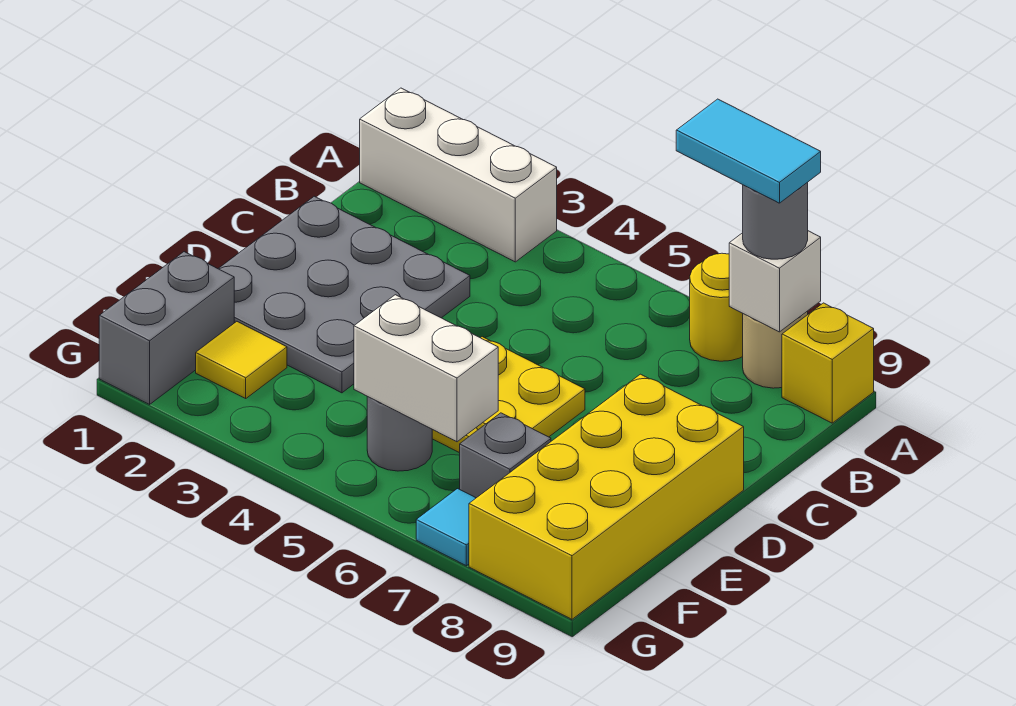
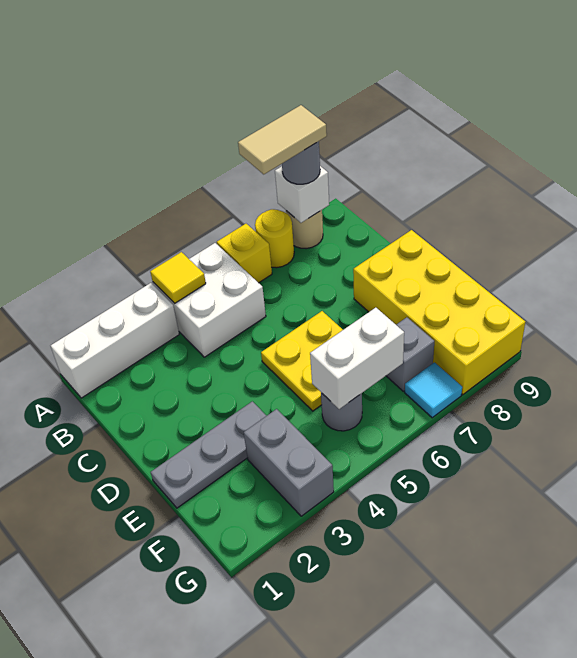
none -> white 2x2 brick [153,243,266,357]
cyan 1x2 tile [676,99,821,203] -> tan 1x2 tile [238,105,327,174]
yellow 1x1 brick [782,303,874,423] -> yellow 1x1 brick moved to [217,224,272,283]
grey 3x3 plate [218,196,470,393] -> grey 1x3 plate [151,401,266,508]
grey 1x2 brick [99,252,234,404] -> grey 1x2 brick moved to [244,409,334,516]
yellow 1x1 tile [196,322,287,398] -> yellow 1x1 tile moved to [150,252,206,303]

